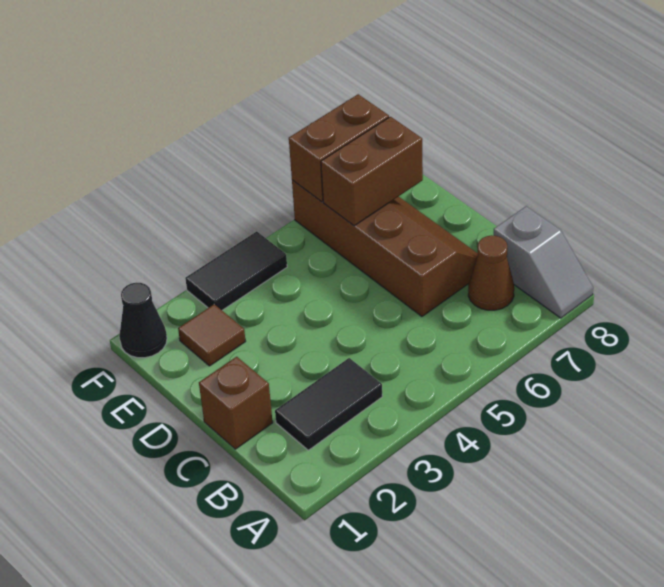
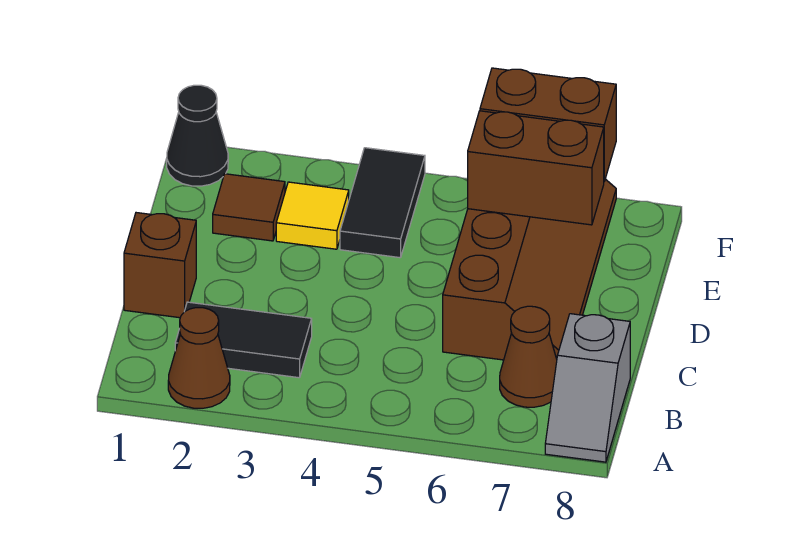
none -> brown 1x1 cone [168,308,230,408]
none -> yellow 1x1 tile [276,182,349,249]
black 1x2 tile [185,231,287,310] -> black 1x2 tile turned to [340,148,425,258]

